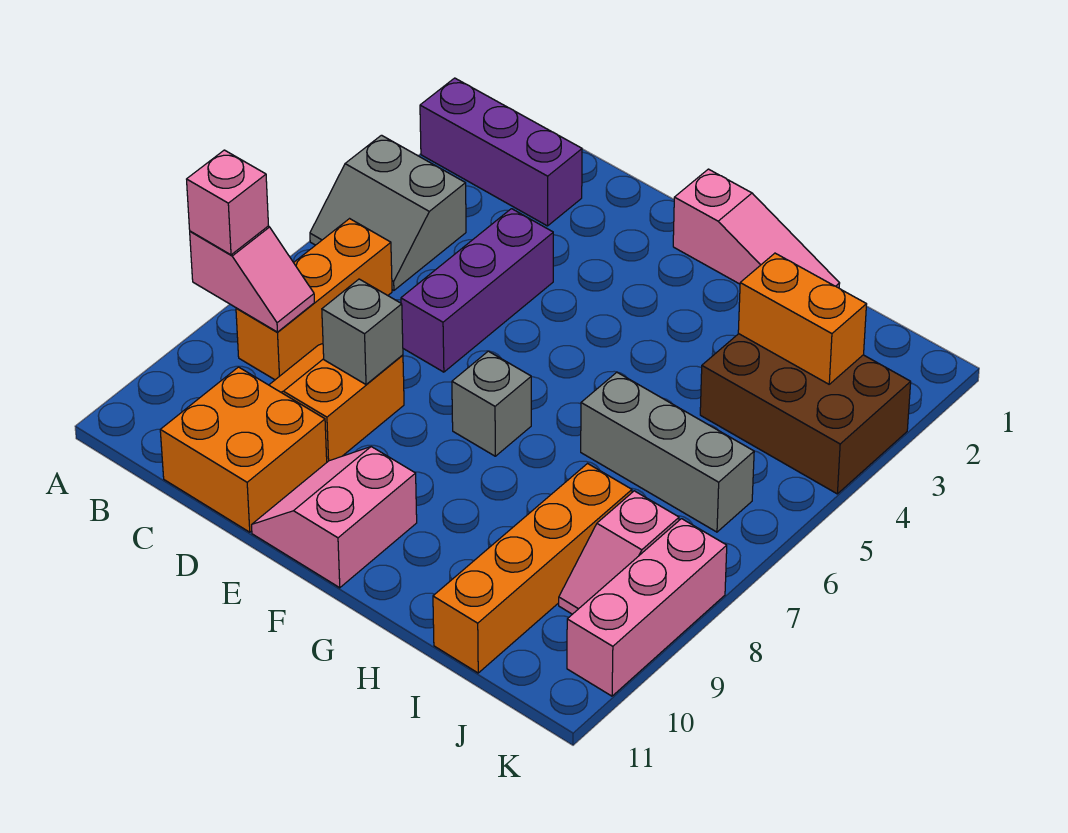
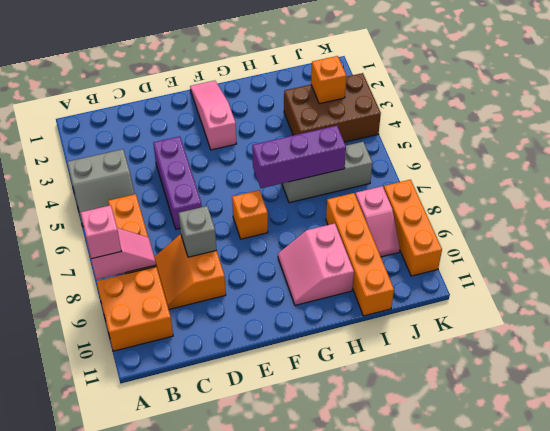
purple 1x3 brick [420,78,582,226] -> purple 1x3 brick moved to [252,126,346,188]
orange 2x2 brick [160,367,327,532] -> orange 2x2 brick moved to [96,267,173,351]
pink 2x2 slope [252,447,417,588] -> pink 2x2 slope moved to [278,223,354,305]
pink 1x3 slope [673,169,840,288] -> pink 1x3 slope turned to [190,81,236,150]
grey 1x1 brick [452,351,531,456] -> orange 1x1 brick [232,190,268,239]
orange 1x2 brick [738,253,867,384] -> orange 1x1 brick [311,56,346,104]
pink 1x3 brick [567,519,727,696] -> orange 1x3 brick [384,180,442,276]

